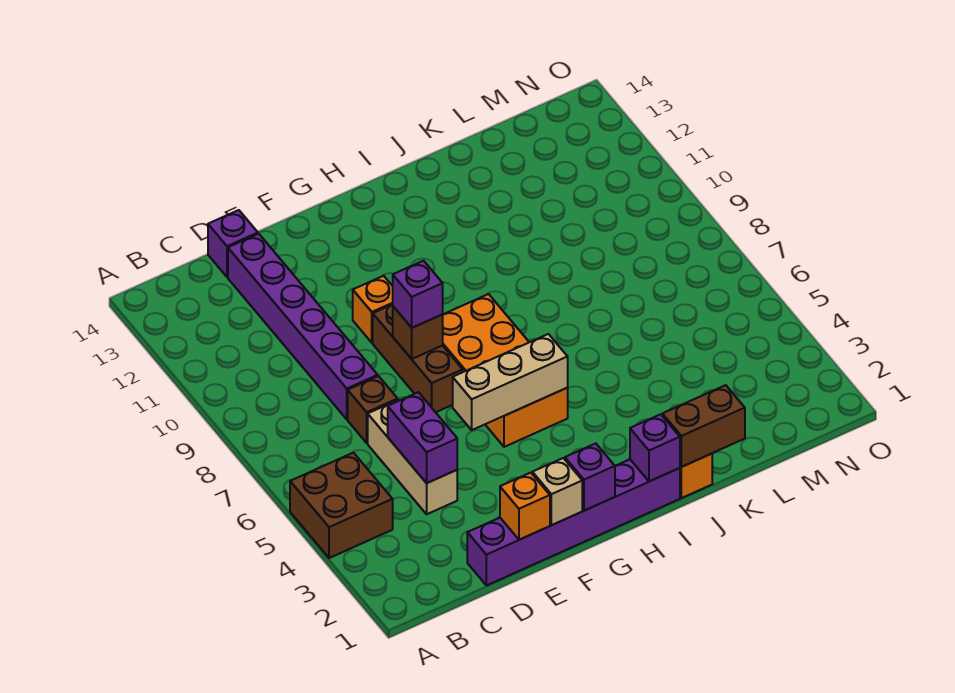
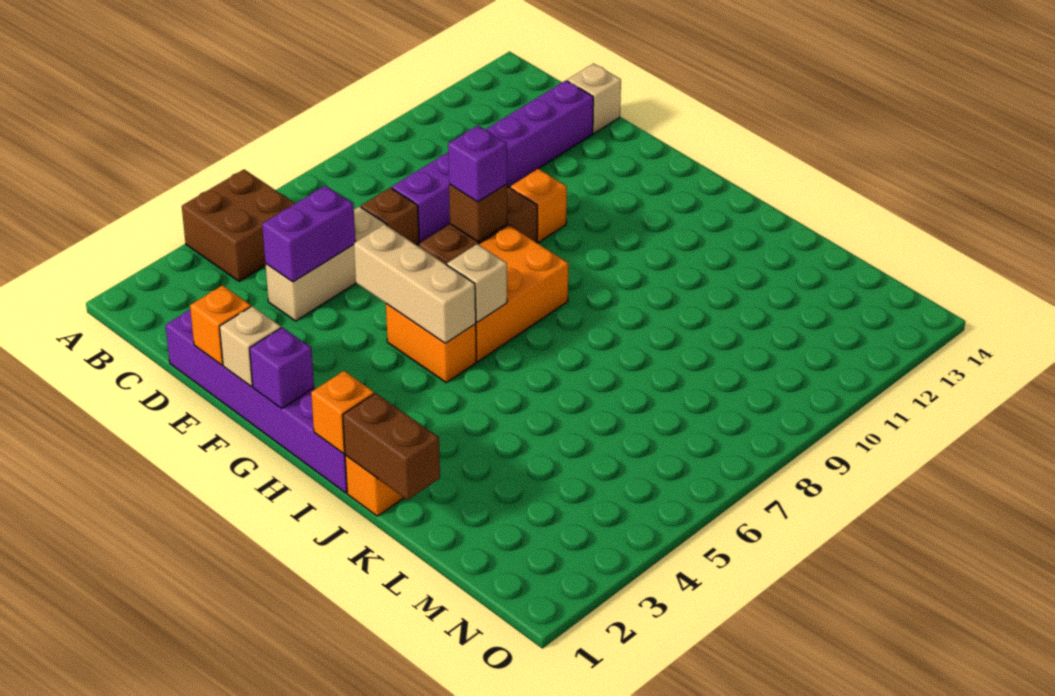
purple 1x1 brick [208,210,258,277] -> tan 1x1 brick [567,64,621,133]
none -> tan 1x1 brick [447,244,507,322]
purple 1x1 brick [630,414,680,481] -> orange 1x1 brick [311,371,374,454]

